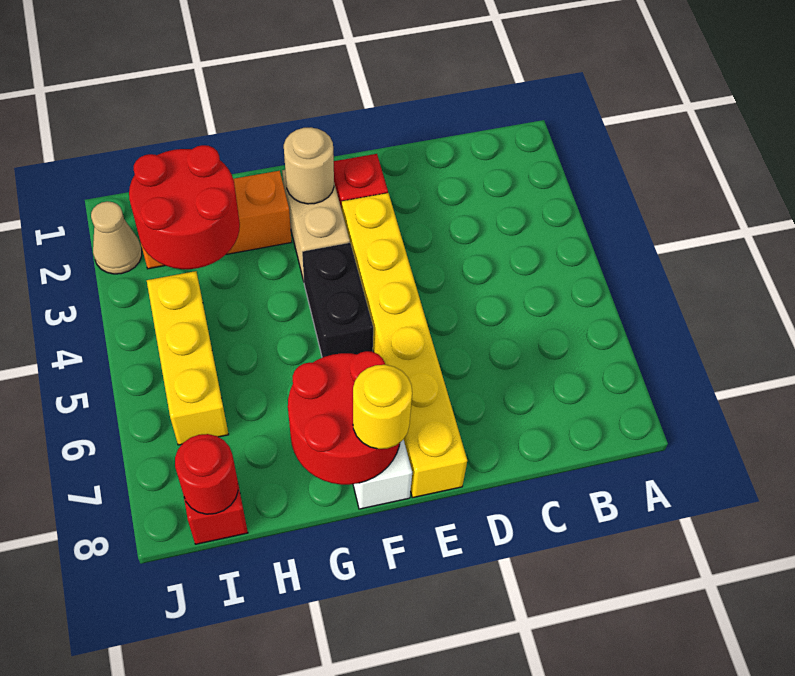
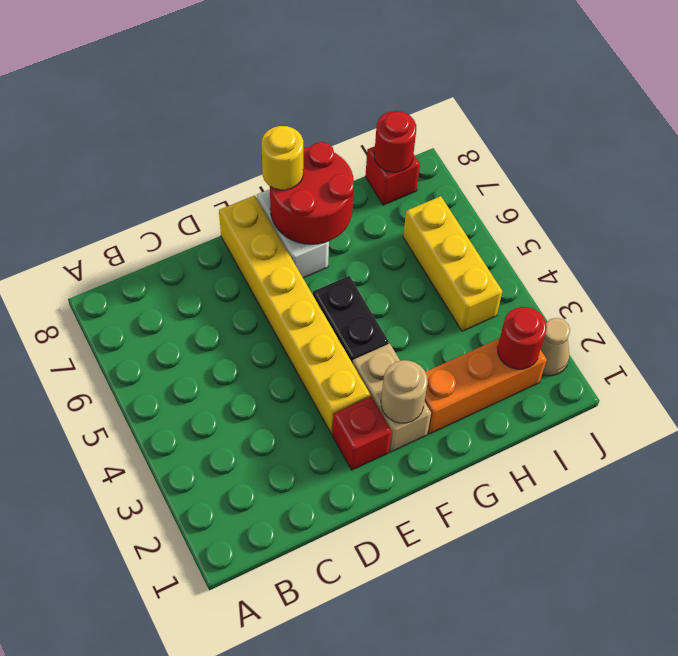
red 2x2 round brick [129,145,240,269] -> red 1x1 round brick [498,307,547,369]

